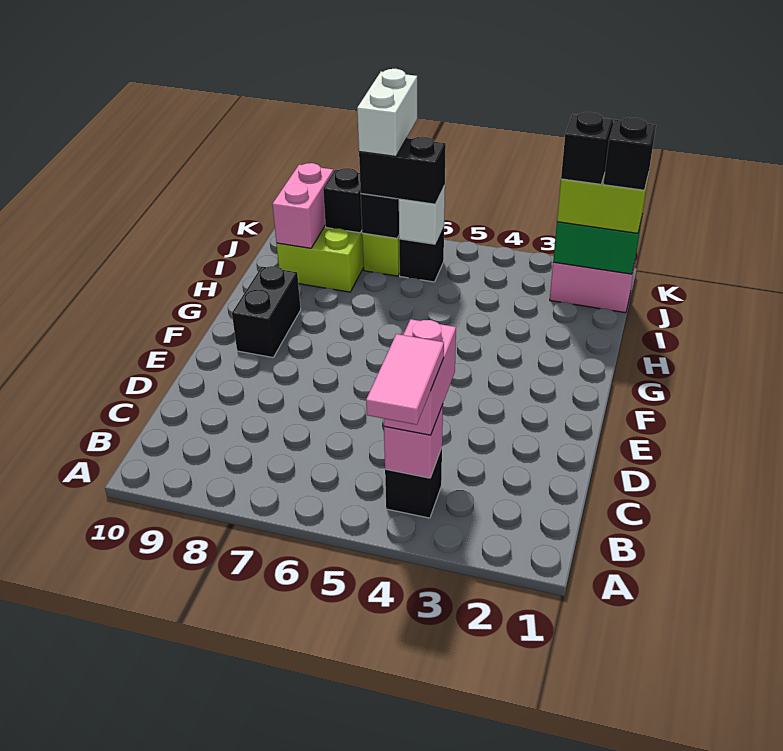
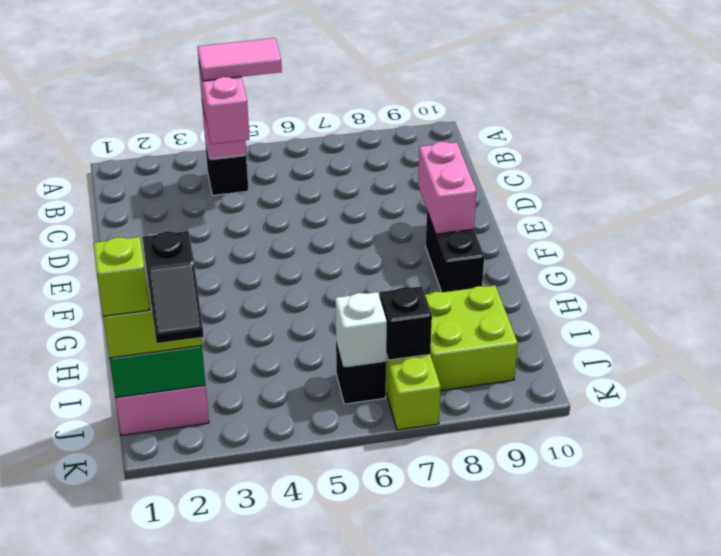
pink 1x2 tile [366,334,444,425] -> pink 1x2 tile turned to [198,38,282,81]
pink 1x2 brick [272,163,333,248] -> pink 1x2 brick moved to [418,142,476,234]
black 1x1 brick [604,118,656,190] -> lime 1x1 brick [94,237,149,316]
black 1x2 brick [359,137,446,204] -> none
white 1x2 brick [357,69,417,156] -> none
black 1x1 brick [323,168,362,233] -> none

